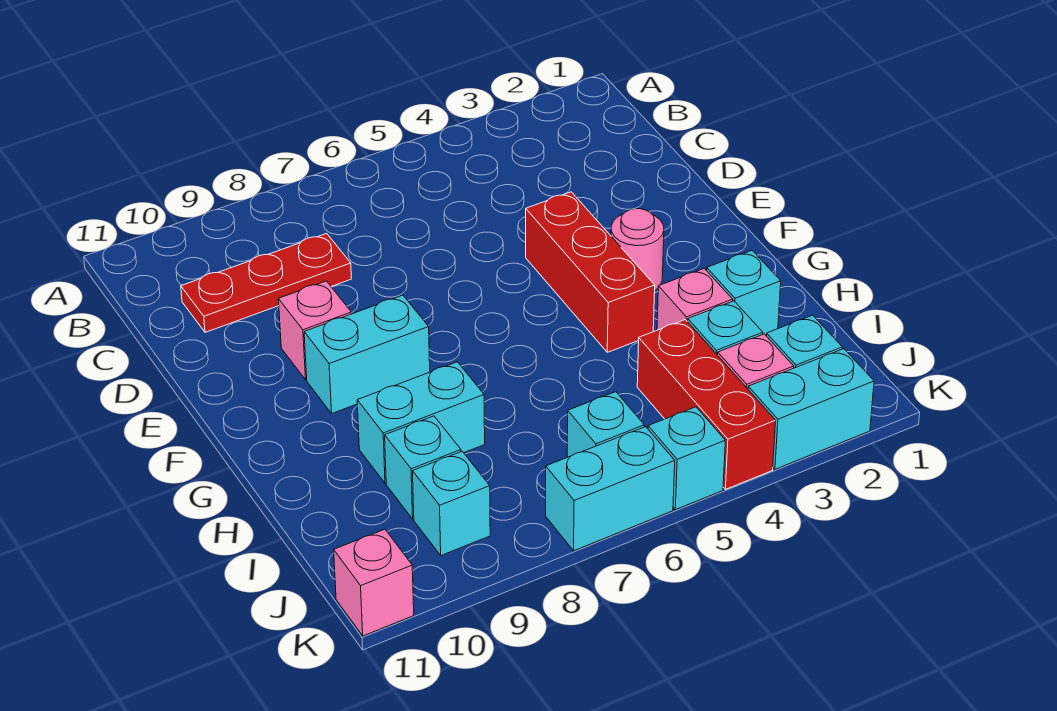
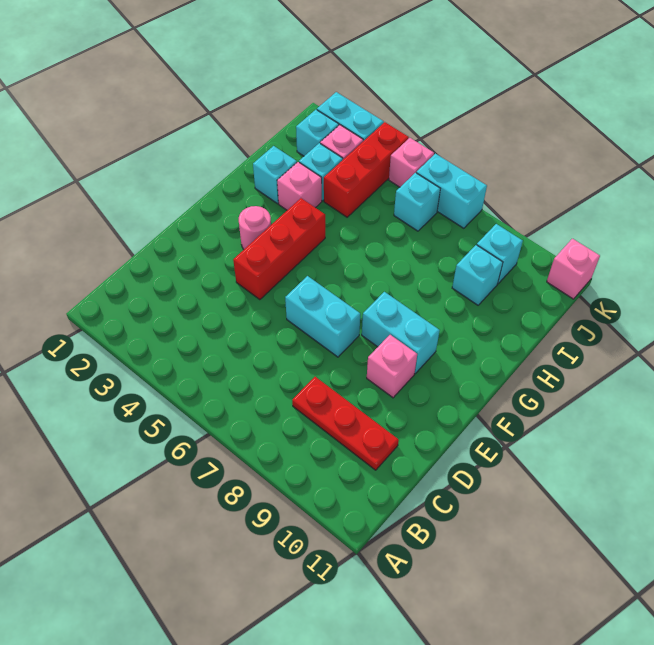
cyan 1x2 brick [357,362,485,483] -> cyan 1x2 brick moved to [285,276,360,357]
cyan 1x1 brick [648,407,725,510] -> pink 1x1 brick [389,138,434,187]

